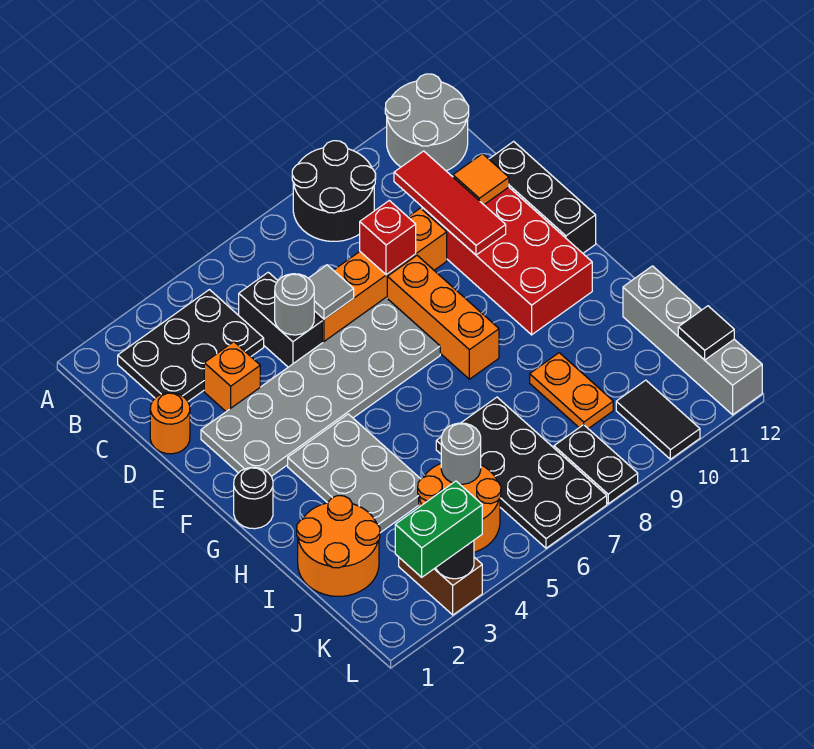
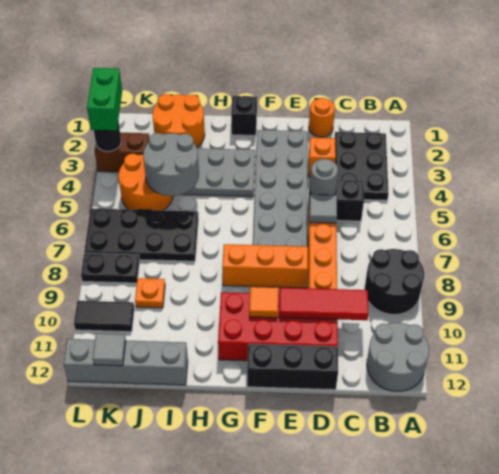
red 1x1 brick [360,201,416,275] -> none
orange 1x1 tile [453,154,509,205] -> orange 1x1 tile moved to [249,287,279,318]
black 1x1 round brick [234,467,273,529] -> black 1x1 brick [231,96,257,136]
orange 1x2 plate [530,353,613,429] -> orange 1x1 plate [135,278,165,308]
grey 1x1 round brick [441,423,481,484] -> grey 2x2 round brick [143,133,199,196]
black 1x1 tile [678,306,734,360] -> grey 1x1 tile [93,334,126,366]

